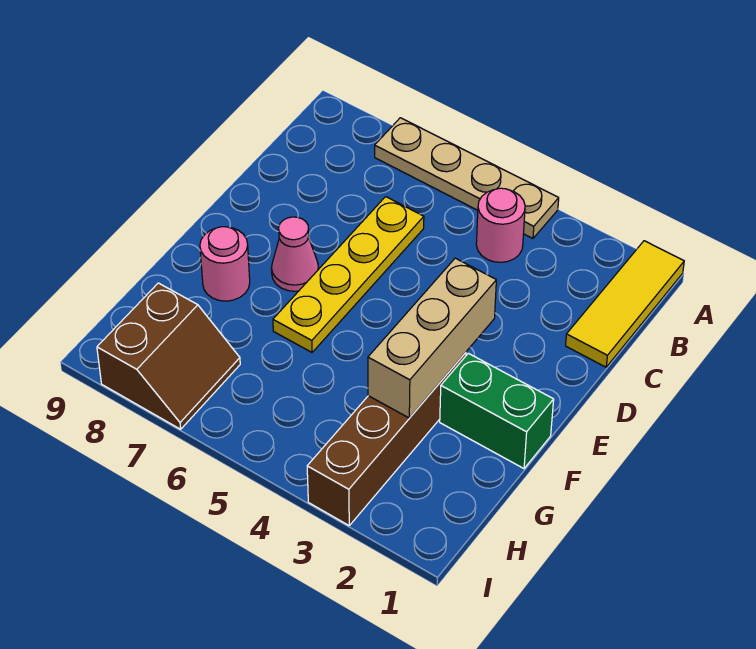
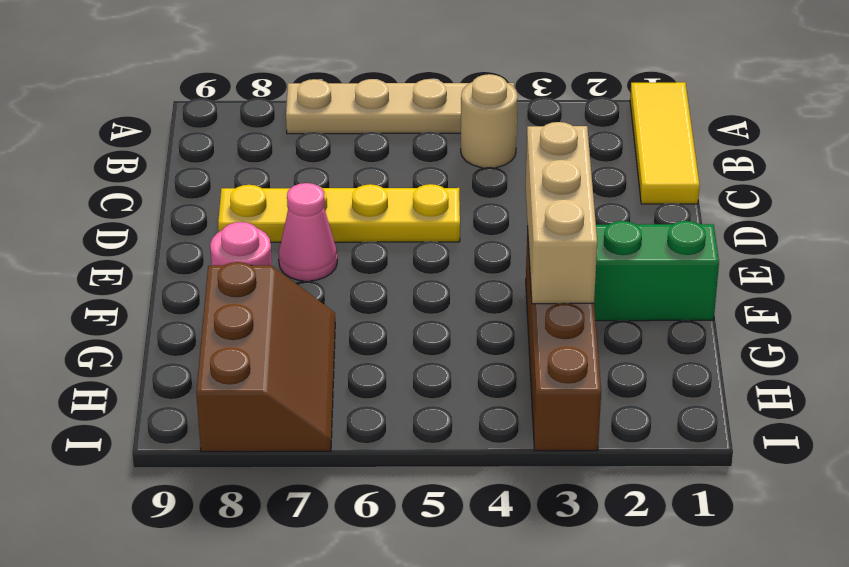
pink 1x1 round brick [476,188,525,262] -> tan 1x1 round brick [461,74,518,168]
yellow 1x4 plate [273,197,424,352] -> yellow 1x4 plate turned to [218,184,460,242]
brown 2x2 slope [97,283,240,429] -> brown 2x3 slope [196,262,335,452]

